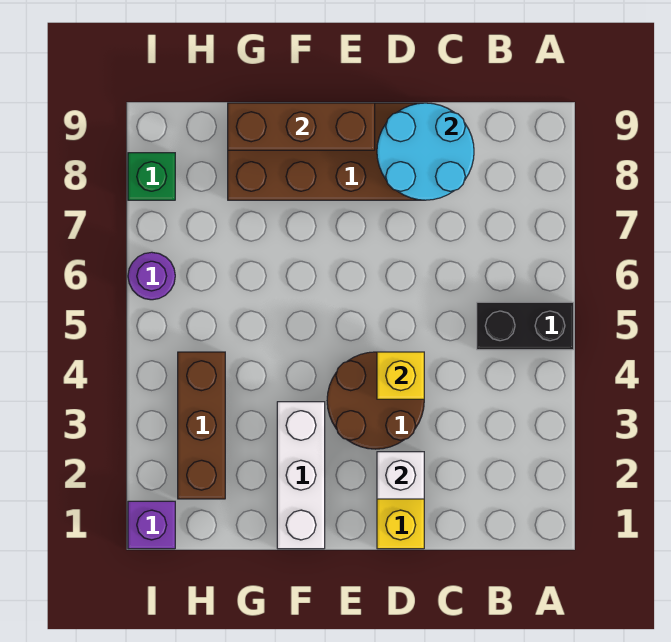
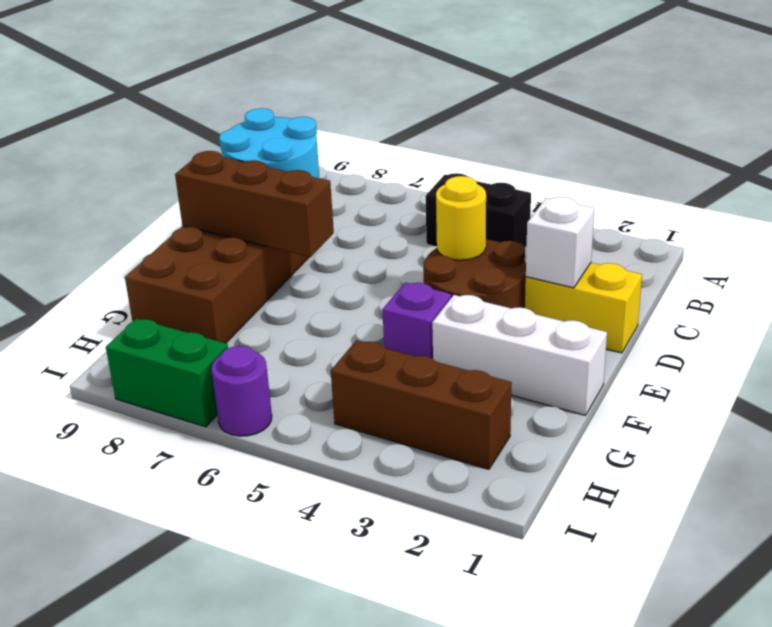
black 1x2 brick [477,302,574,350] -> black 1x2 brick turned to [426,173,531,247]
yellow 1x1 brick [377,352,424,399] -> yellow 1x1 round brick [436,176,486,260]
brown 1x3 brick [228,103,375,150] -> brown 1x3 brick turned to [175,151,334,257]
purple 1x1 brick [128,501,175,549] -> purple 1x1 brick moved to [383,282,452,359]
green 1x1 brick [128,153,175,200] -> green 1x2 brick [106,318,228,427]

